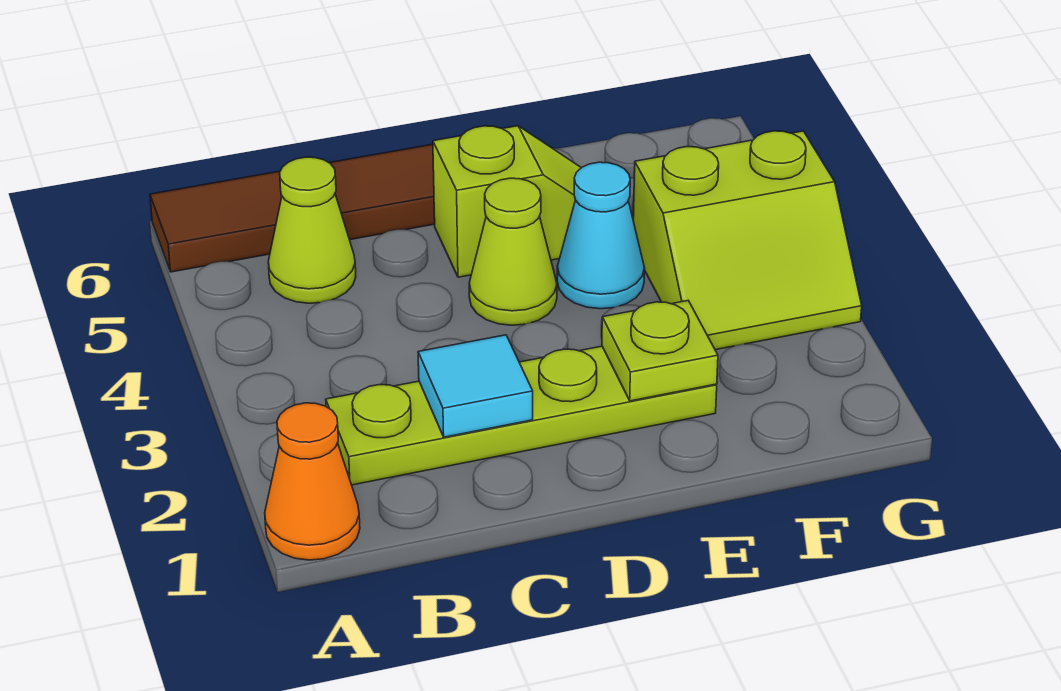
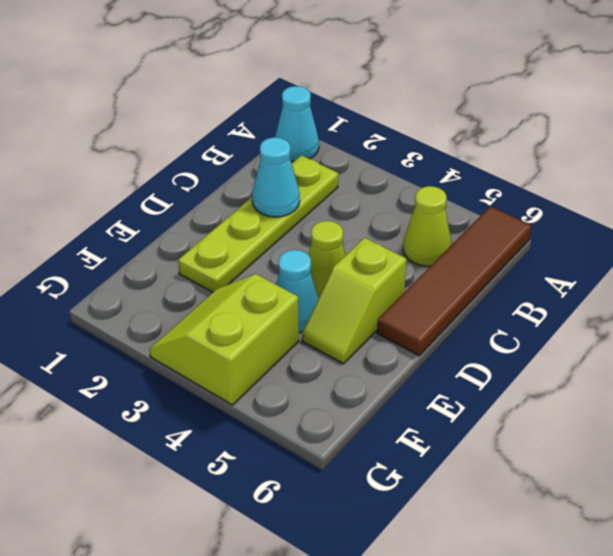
orange 1x1 cone [265,403,360,560] -> cyan 1x1 cone [275,86,319,161]
cyan 1x1 tile [418,335,533,437] -> cyan 1x1 cone [252,137,300,217]
lime 1x1 plate [602,301,718,401] -> none

